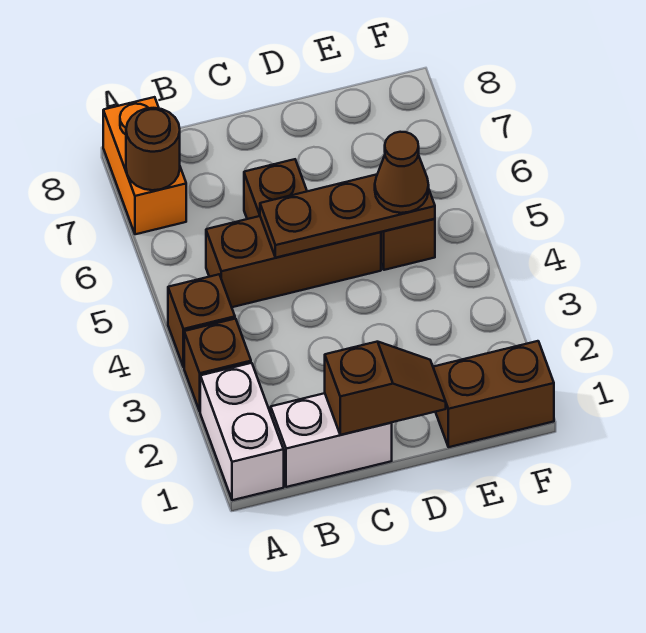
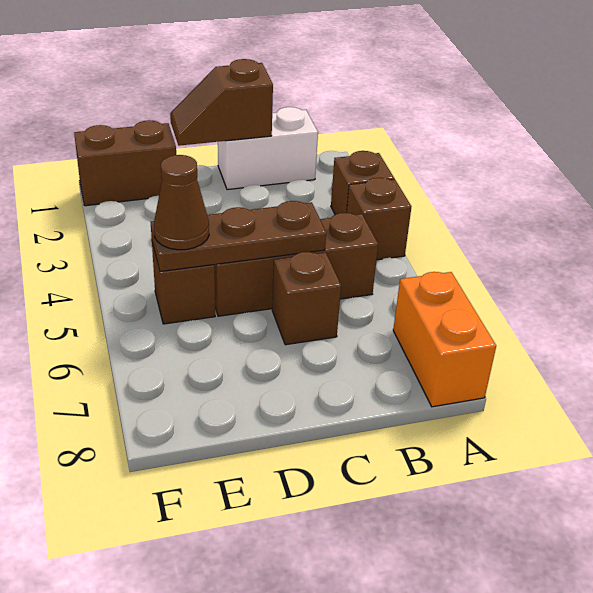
white 1x2 brick [200,363,284,500] -> none
brown 1x1 round brick [126,108,180,190] -> none

